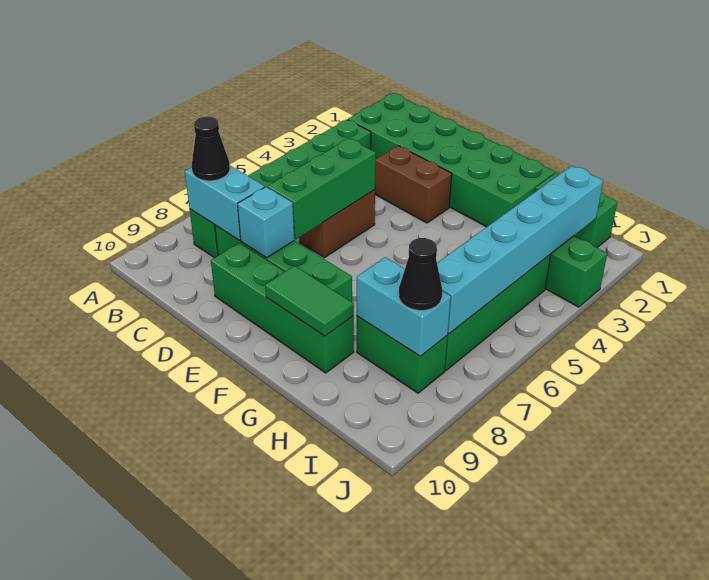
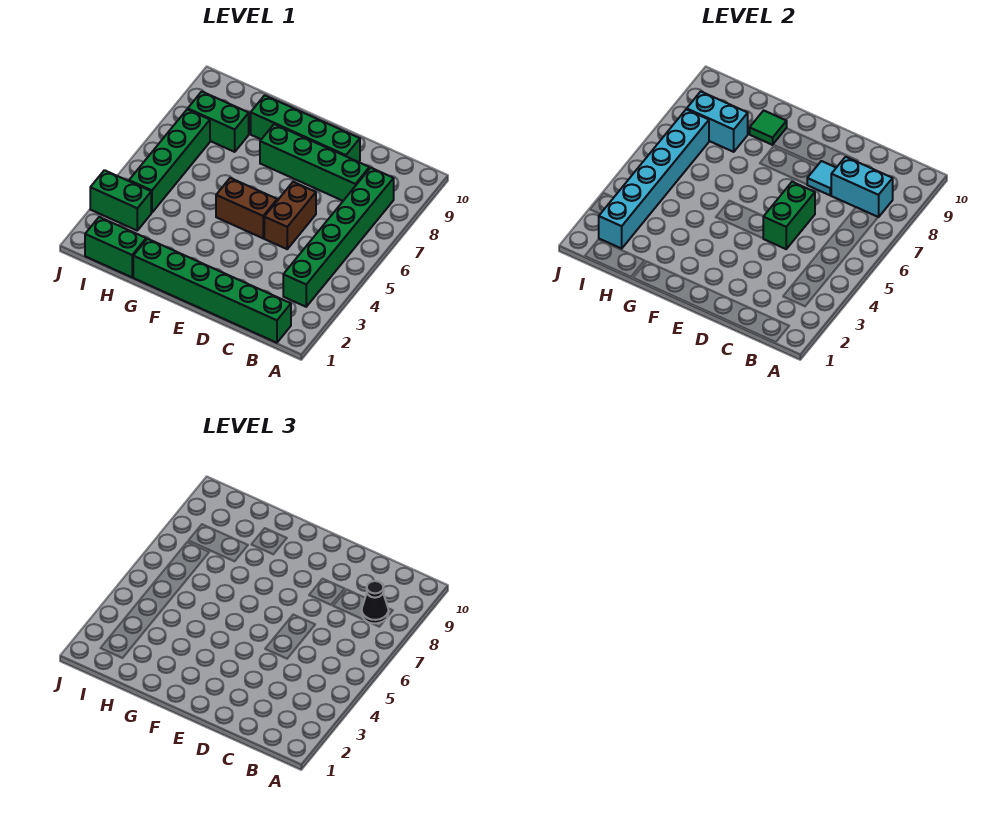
green 2x6 brick [348,94,555,227] -> green 1x6 brick [133,239,291,343]
brown 1x2 brick [375,146,452,223] -> brown 1x2 brick moved to [216,178,277,238]
green 1x3 brick [267,138,376,239] -> green 1x2 brick [763,182,815,249]
cyan 1x1 brick [238,187,294,258] -> cyan 1x1 tile [807,161,836,195]
green 1x2 tile [265,266,354,336] -> green 1x1 tile [750,110,787,145]
black 1x1 cone [399,238,442,311] -> none

